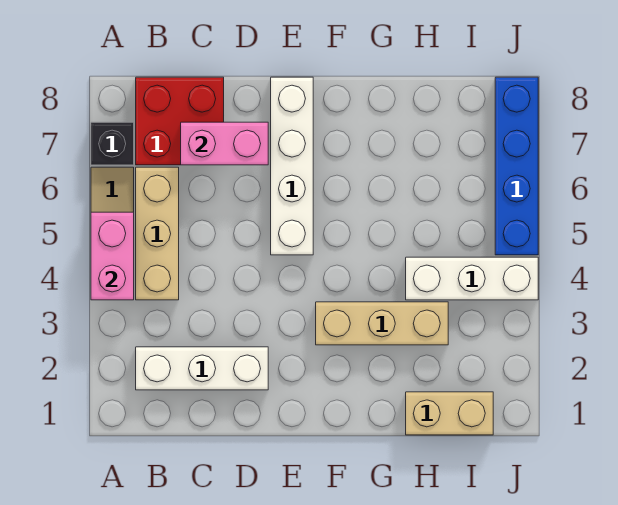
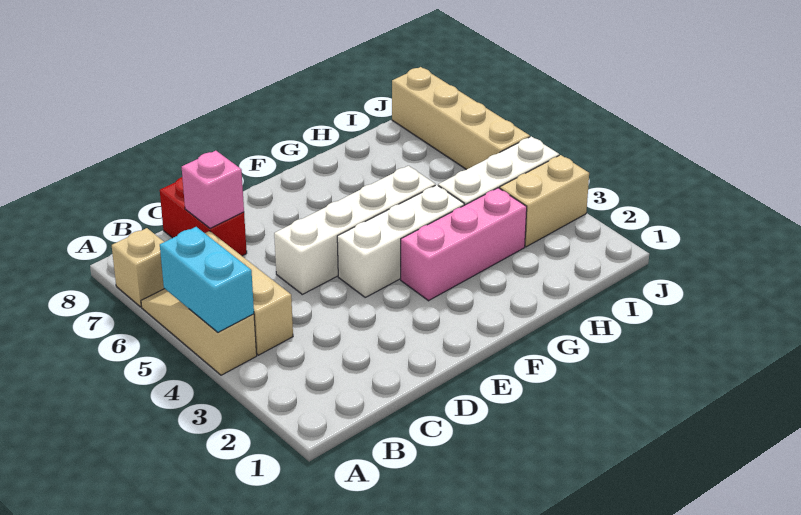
pink 1x2 brick [91,212,134,300] -> cyan 1x2 brick [160,227,254,333]
black 1x1 brick [91,122,134,165] -> tan 1x1 brick [112,228,164,307]
white 1x3 brick [136,347,268,390] -> white 1x3 brick moved to [337,185,464,297]
red 2x2 brick [136,77,224,165] -> red 1x2 brick [160,177,247,256]
pink 1x2 brick [181,122,268,165] -> pink 1x1 brick [182,151,244,229]
white 1x4 brick [271,77,313,255] -> white 1x4 brick turned to [274,166,435,294]
tan 1x3 brick [316,302,448,345] -> pink 1x3 brick [401,188,527,301]
tan 1x2 brick [406,392,493,435] -> tan 1x2 brick moved to [500,155,589,247]
blue 1x4 brick [495,77,538,255] -> tan 1x4 brick [392,67,530,170]

